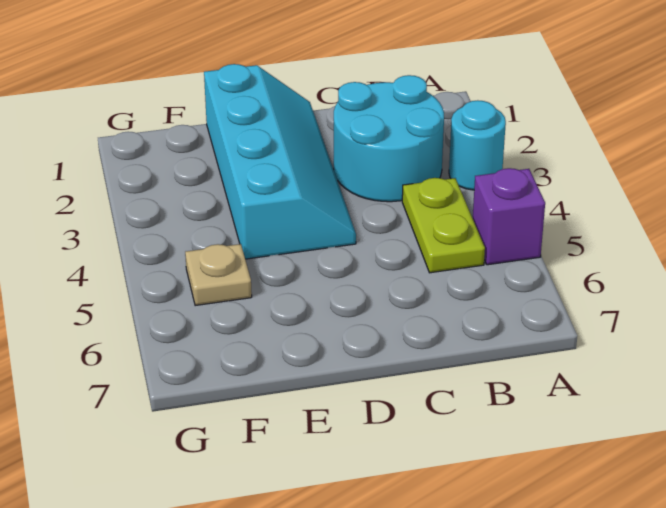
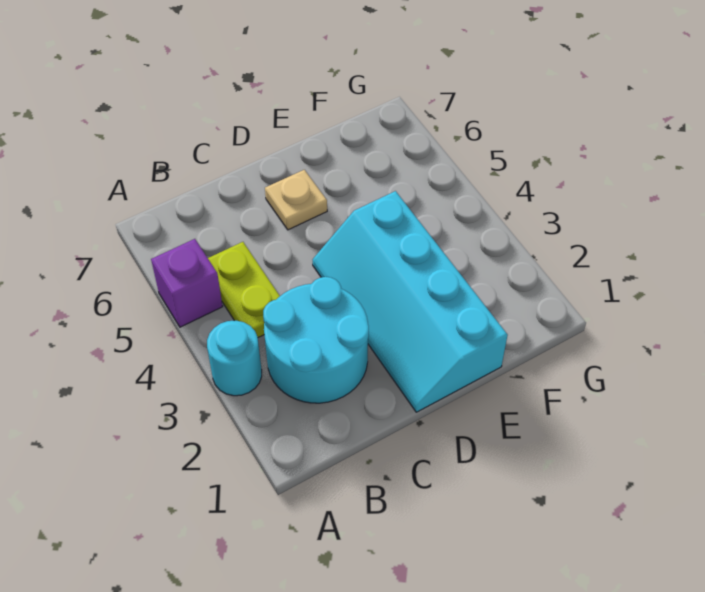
tan 1x1 plate [185,244,252,306] -> tan 1x1 plate moved to [265,170,327,230]

